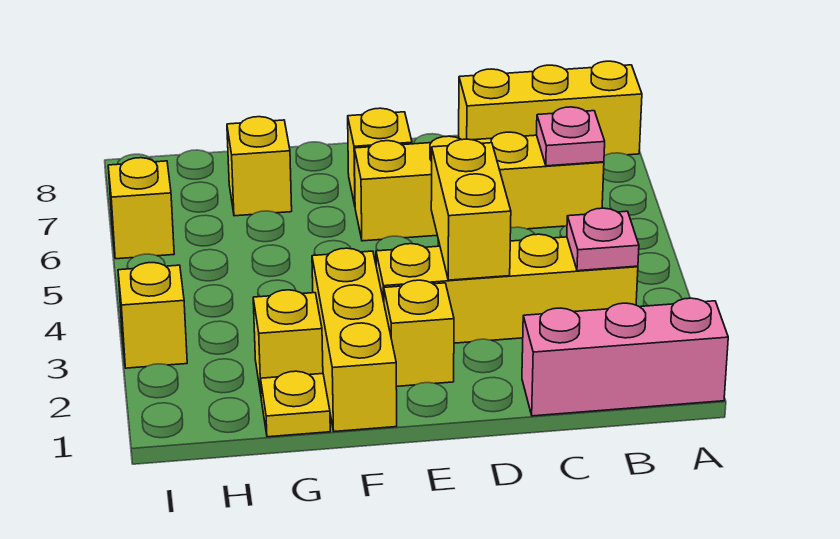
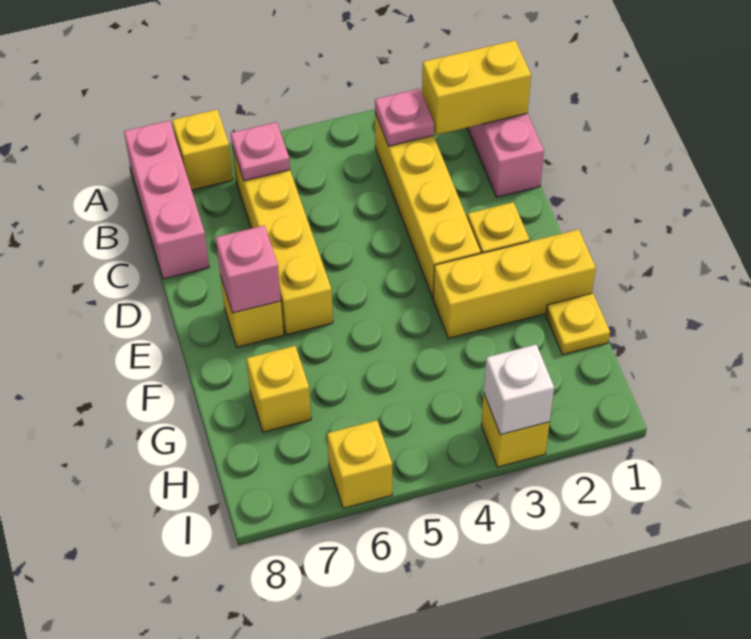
yellow 1x3 brick [459,61,642,156] -> pink 1x3 brick [124,120,209,279]
yellow 1x2 brick [431,139,511,280] -> yellow 1x2 brick moved to [422,40,531,135]
none -> pink 1x1 brick [216,225,281,313]
yellow 1x1 brick [253,290,323,394] -> yellow 1x1 brick moved to [172,109,233,190]
none -> white 1x1 brick [484,345,554,435]

